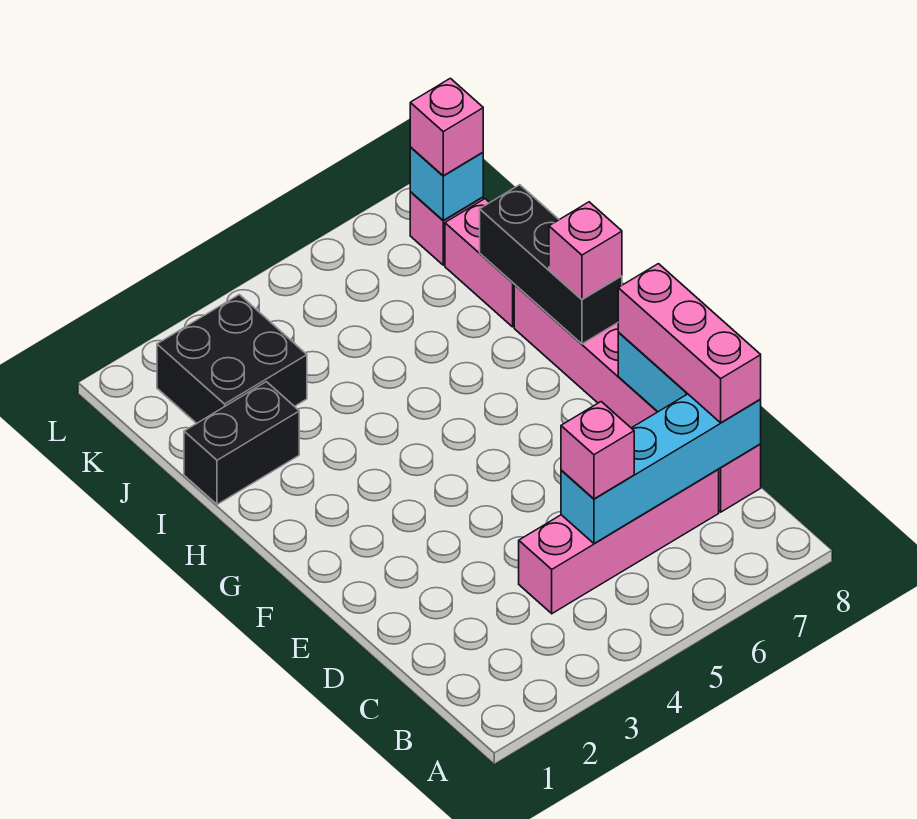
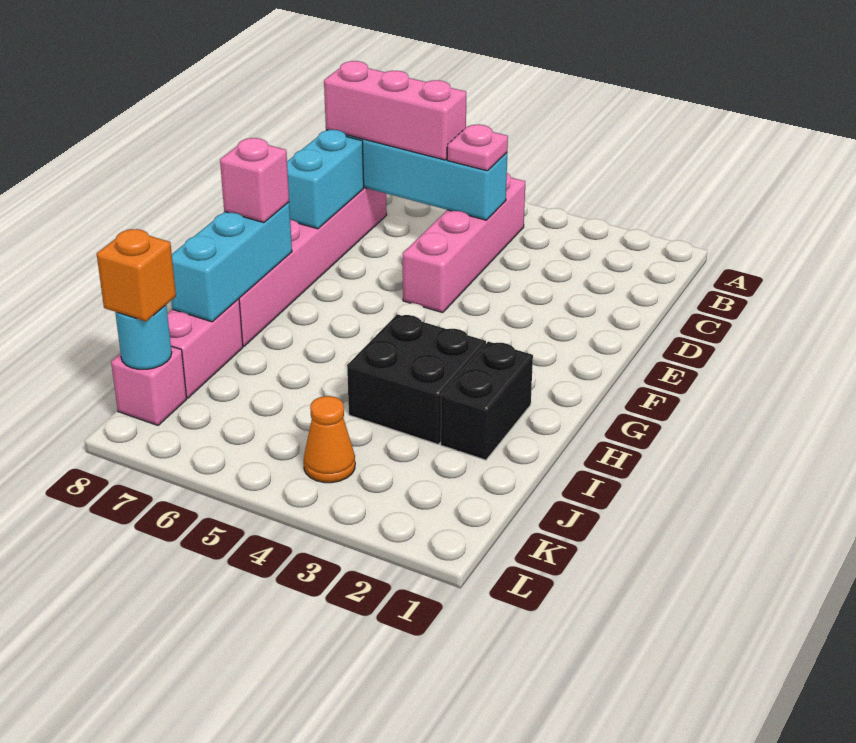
pink 1x4 brick [519,470,719,614] -> pink 1x4 brick turned to [403,173,525,313]
pink 1x1 brick [561,402,634,499] -> pink 1x1 plate [447,124,508,171]
pink 1x3 brick [618,264,761,423] -> pink 1x3 brick turned to [324,61,466,160]
black 1x3 brick [480,185,622,344] -> cyan 1x3 brick [171,202,292,322]
black 1x2 brick [184,382,299,504] -> black 1x2 brick turned to [441,341,533,460]
black 2x2 brick [157,295,307,423] -> black 2x2 brick moved to [347,314,486,444]
none -> orange 1x1 cone [304,396,355,483]
cyan 1x1 brick [410,147,483,221] -> cyan 1x1 round brick [115,305,172,369]
pink 1x1 brick [410,78,483,176] -> orange 1x1 brick [97,229,176,321]

